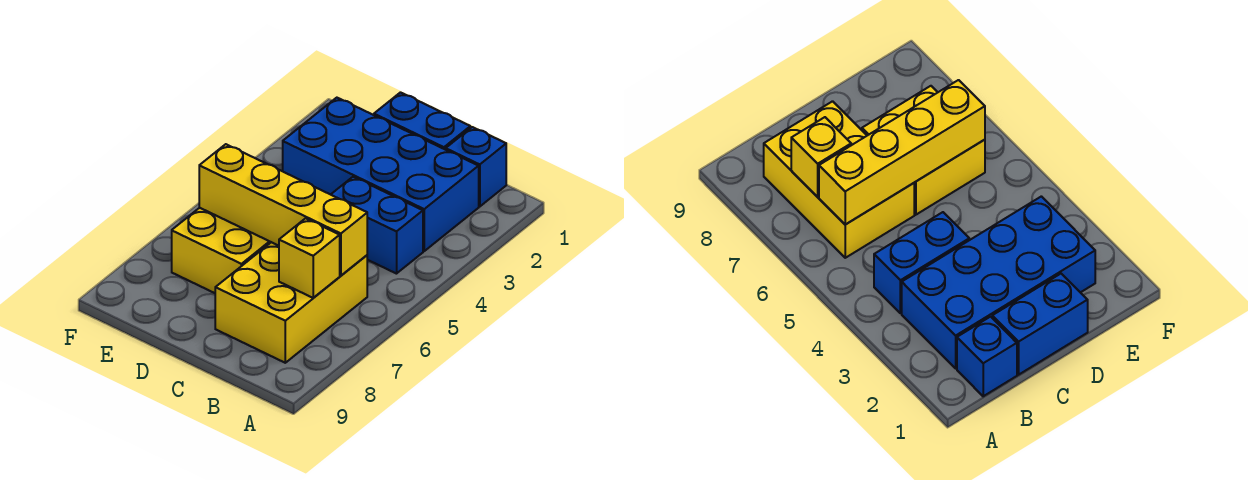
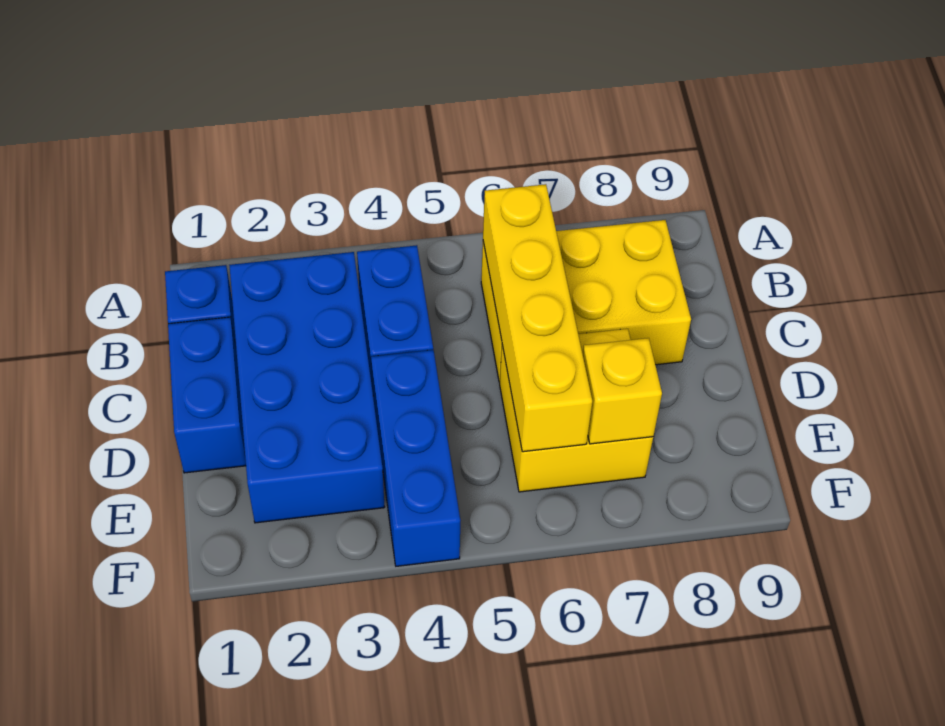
yellow 1x1 brick [279,218,340,298] -> yellow 1x1 brick moved to [583,338,662,444]
none -> blue 1x3 brick [371,350,460,566]

